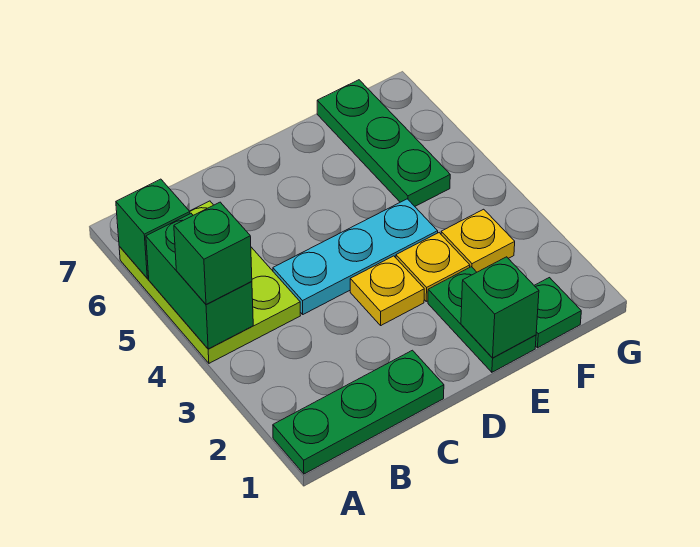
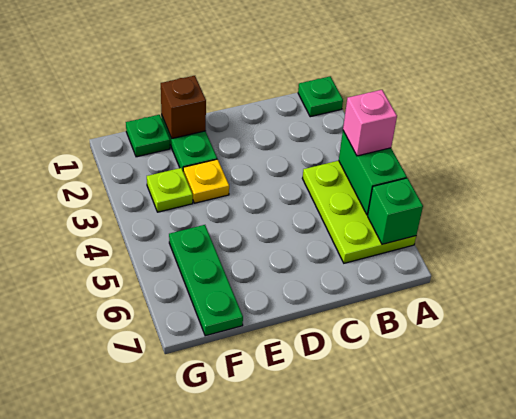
green 1x3 plate [273,350,444,474] -> green 1x1 plate [298,76,343,117]
green 1x1 brick [174,202,252,304] -> pink 1x1 brick [343,90,397,156]
cyan 1x3 plate [273,199,438,314] -> none
yellow 1x1 plate [350,256,424,325] -> none
green 1x1 brick [461,257,539,358] -> brown 1x1 brick [161,76,206,139]
yellow 1x1 plate [441,209,515,272] -> lime 1x1 plate [147,168,193,212]

